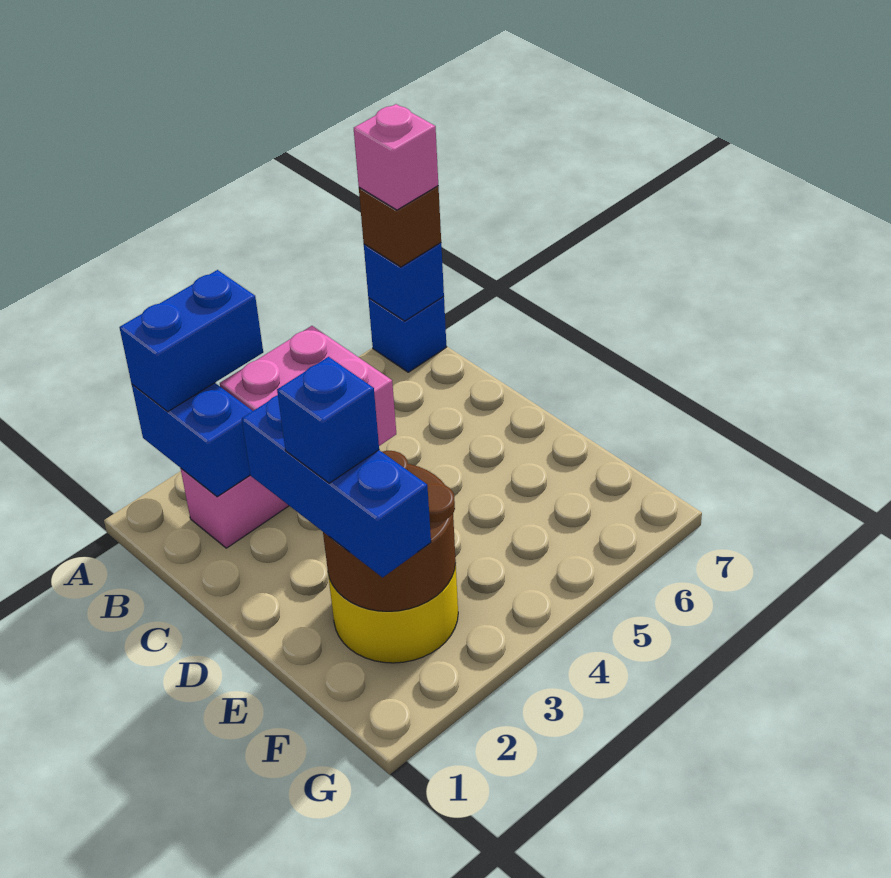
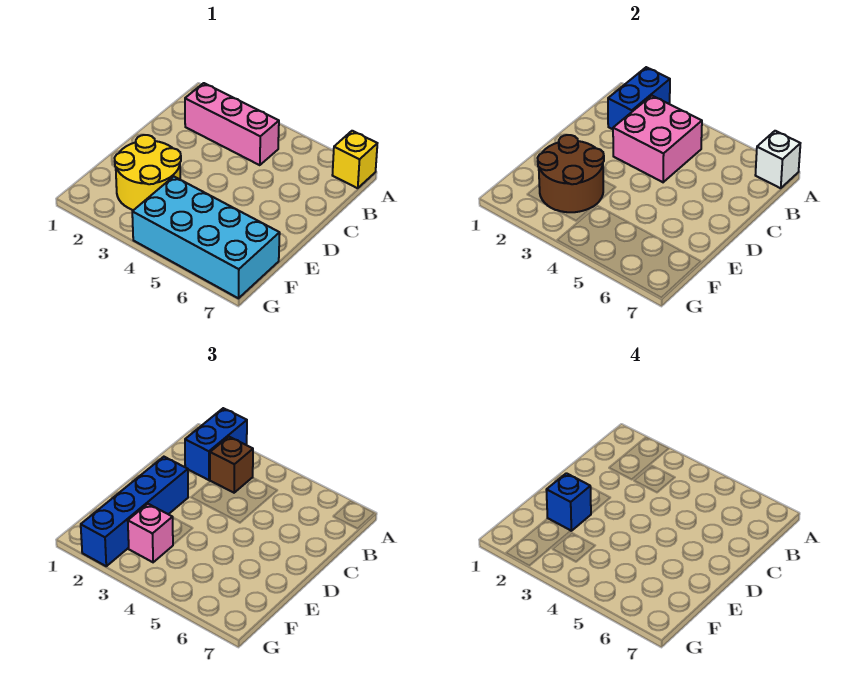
blue 1x2 brick [119,270,263,412] -> blue 1x2 brick turned to [185,408,247,480]
blue 1x1 brick [368,297,446,372] -> yellow 1x1 brick [332,131,377,188]
blue 1x1 brick [364,243,444,321] -> white 1x1 brick [755,131,800,188]
brown 1x1 brick [359,186,441,267] -> brown 1x1 brick moved to [210,437,253,493]
pink 1x1 brick [354,104,438,210] -> pink 1x1 brick moved to [128,504,173,562]
blue 1x3 brick [242,395,431,577] -> blue 1x4 brick [81,457,188,566]
none -> cyan 2x4 brick [132,177,280,298]

